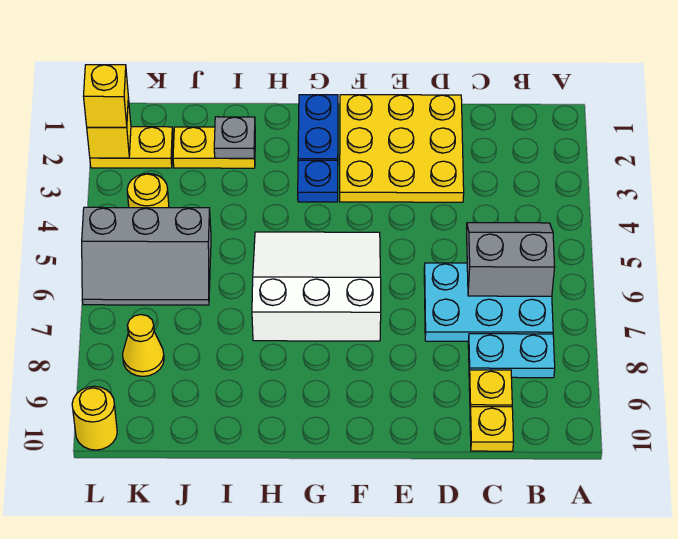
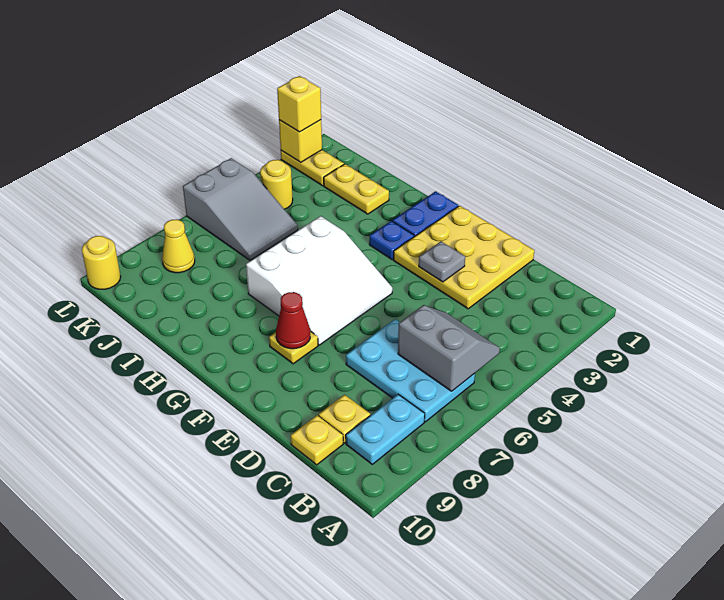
cyan 1x2 plate [468,334,555,378] -> cyan 1x2 plate turned to [346,394,425,464]
white 3x3 slope [252,232,381,341] -> white 3x3 slope turned to [246,216,393,345]
none -> yellow 1x1 plate [269,331,318,364]
none -> red 1x1 cone [276,292,310,349]
grey 1x1 plate [214,117,255,158] -> grey 1x1 plate moved to [419,241,465,282]
grey 2x3 slope [82,207,211,305] -> grey 2x3 slope turned to [183,158,298,261]

